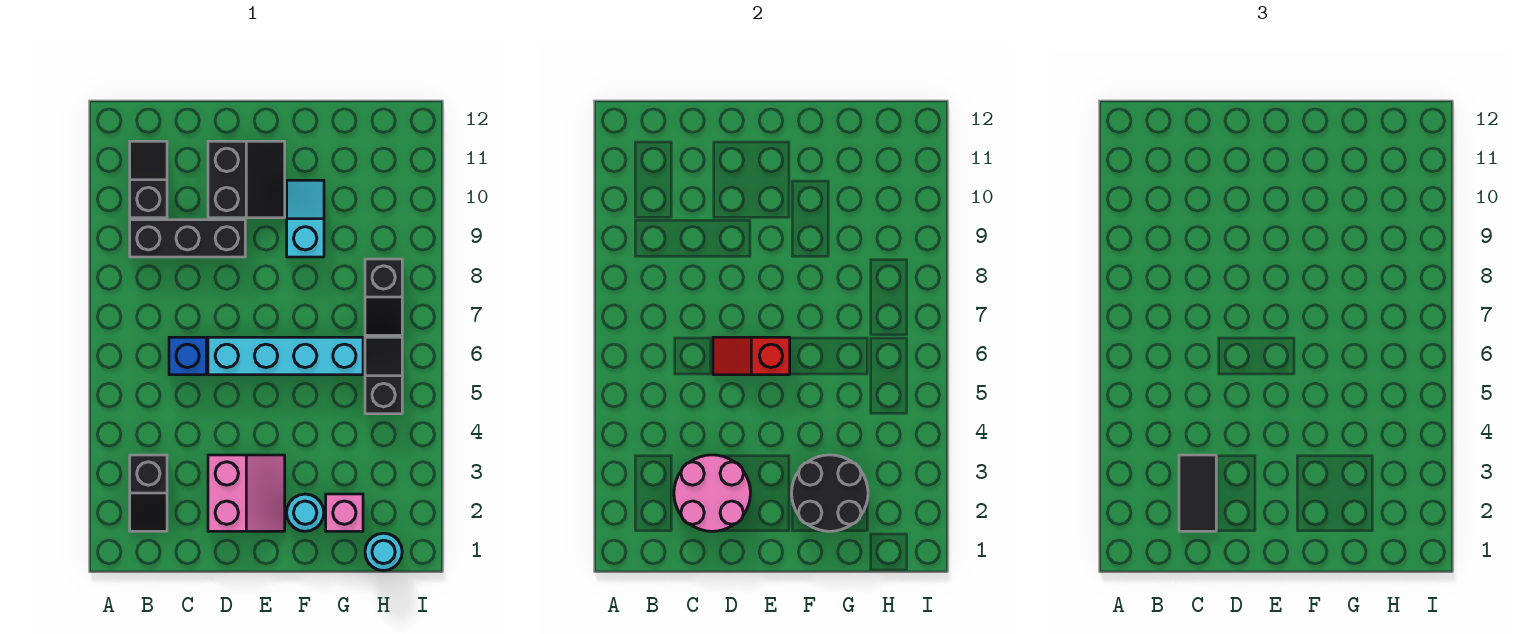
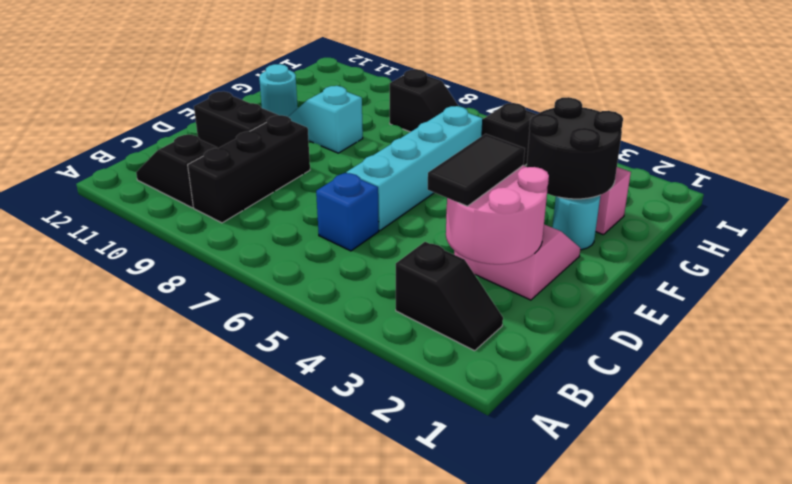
black 1x2 tile [1179,455,1216,531] -> black 1x2 tile turned to [428,134,525,206]
red 1x2 slope [713,337,790,375] -> none
cyan 1x1 round brick [365,533,402,571] -> cyan 1x1 round brick moved to [259,64,298,117]

